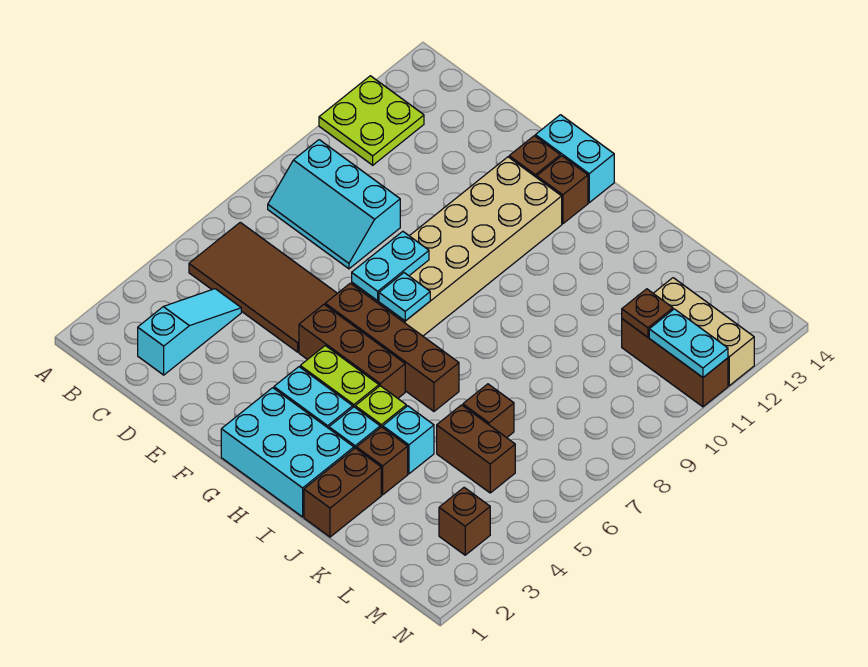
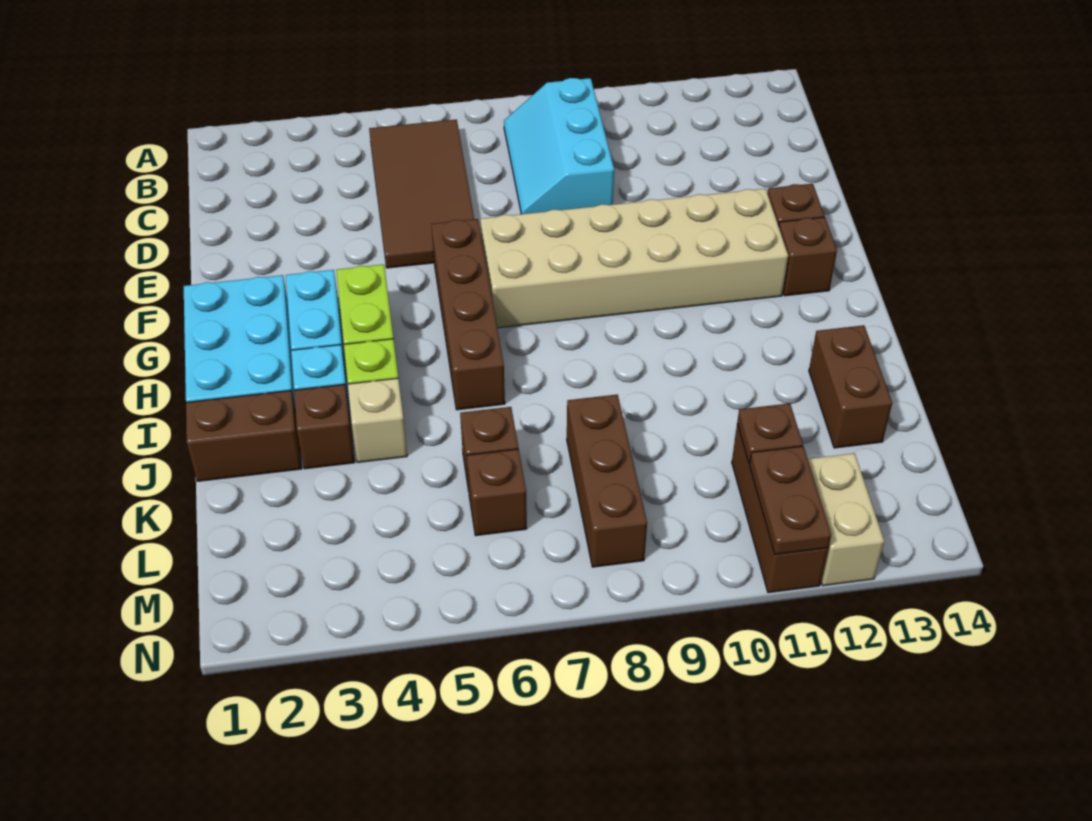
lime 2x2 plate [319,76,424,165] -> none
cyan 1x3 slope [138,289,241,375] -> none
brown 1x3 brick [299,305,405,398] -> brown 1x3 brick moved to [567,394,647,567]
cyan 1x2 plate [352,231,429,301] -> none
cyan 1x2 brick [535,115,614,203] -> none
cyan 1x1 plate [379,273,430,321] -> none
cyan 1x1 brick [383,406,434,474] -> tan 1x1 brick [348,378,407,463]
brown 1x2 brick [437,405,515,493] -> brown 1x2 brick moved to [809,325,892,448]
tan 1x3 brick [653,278,754,386] -> tan 1x2 brick [808,453,884,586]
brown 1x1 brick [439,488,490,555] -> brown 1x1 brick moved to [467,449,527,536]
cyan 1x2 plate [649,309,728,377] -> brown 1x2 plate [749,446,831,555]

